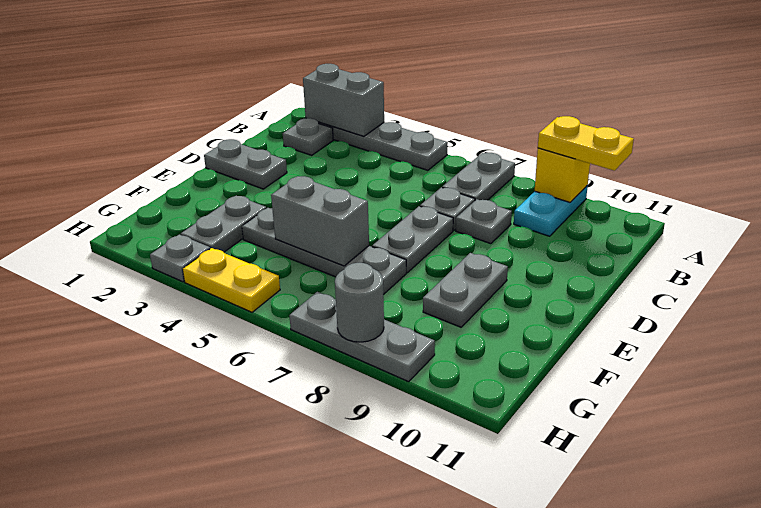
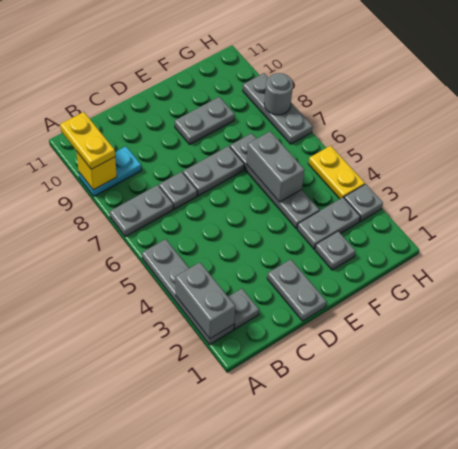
grey 1x1 plate [456,199,512,244] -> grey 1x1 plate moved to [315,231,356,270]

